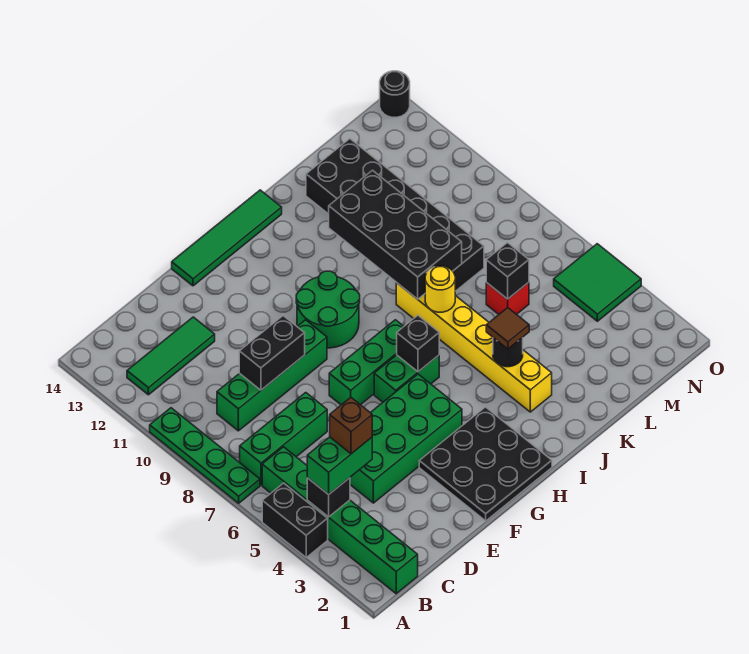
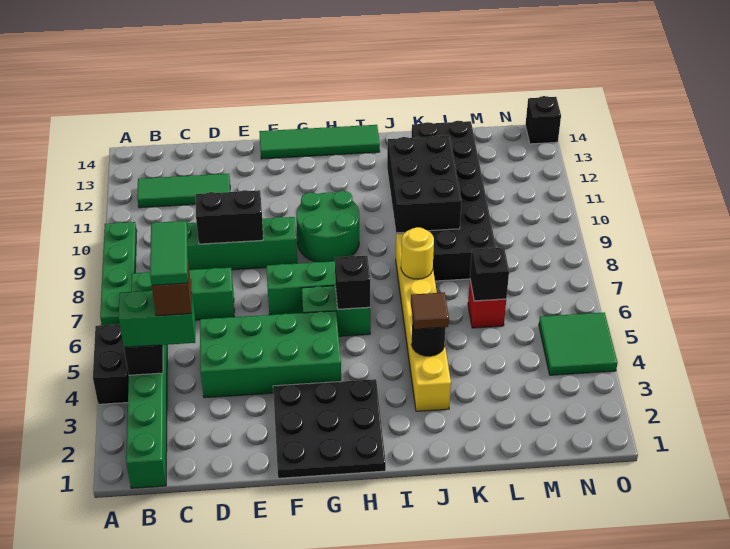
none -> green 1x2 tile [150,221,188,285]
black 2x4 brick [329,170,462,299] -> black 2x3 brick [387,135,461,233]
black 1x1 round brick [380,71,410,117] -> black 1x1 brick [525,96,561,144]

